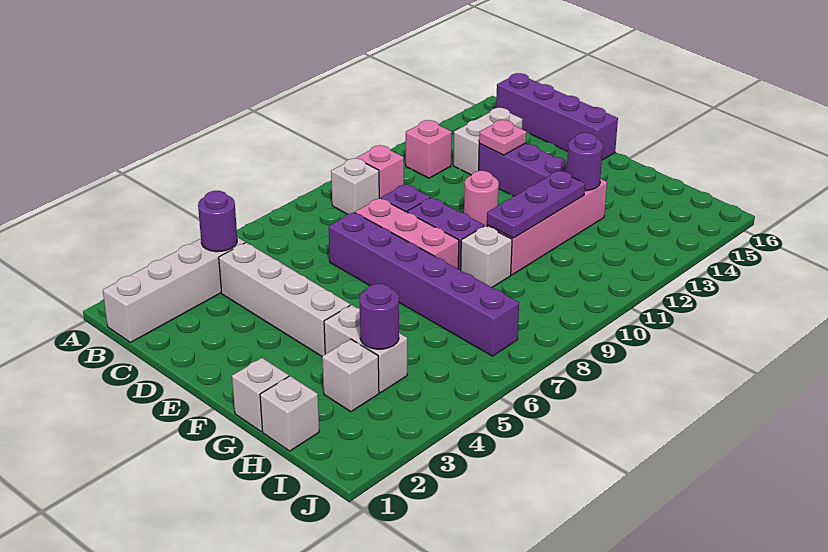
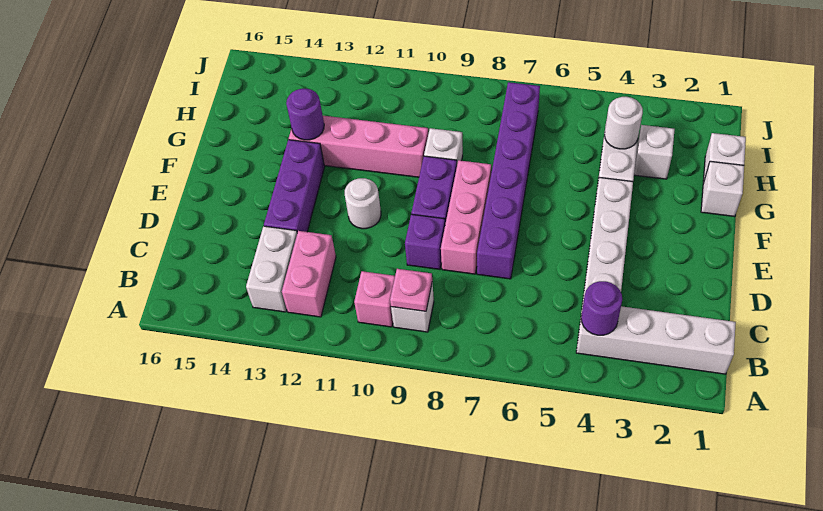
pink 1x1 brick [406,120,452,178] -> pink 1x2 brick [282,231,336,317]
purple 1x4 brick [496,73,618,160] -> none
white 1x2 brick [453,108,523,175] -> white 1x2 brick turned to [246,226,297,312]
pink 1x1 plate [479,120,526,155] -> pink 1x1 plate moved to [390,269,432,311]
pink 1x1 round brick [464,171,499,226] -> white 1x1 round brick [345,178,381,229]
purple 1x3 plate [487,171,585,238] -> none
purple 1x1 round brick [360,284,399,349] -> white 1x1 round brick [604,97,643,149]

